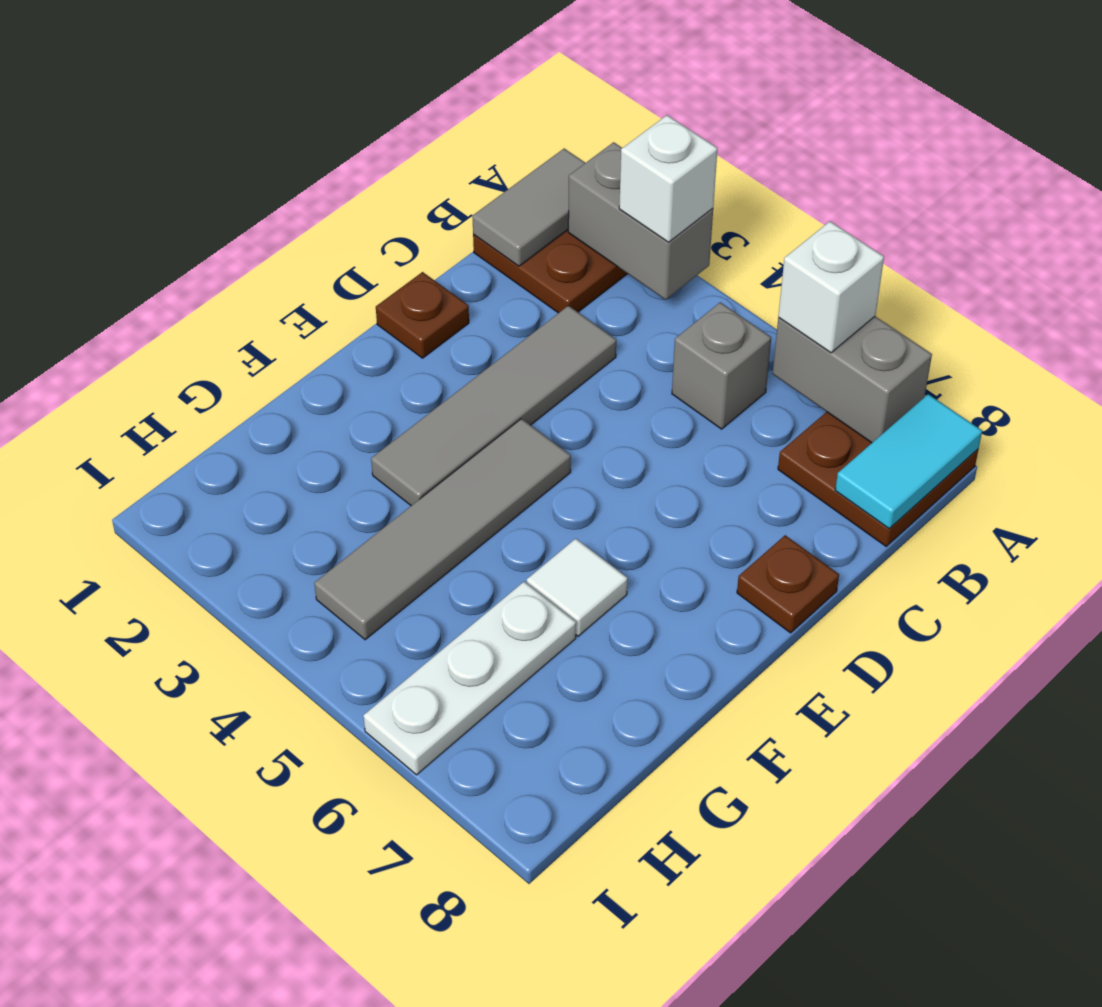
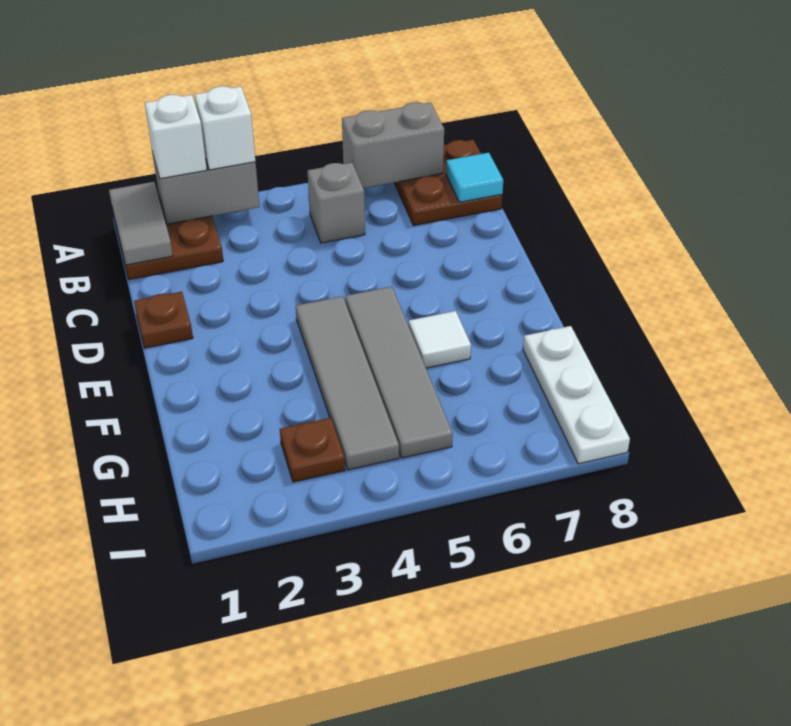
white 1x1 brick [778,221,884,353] -> white 1x1 brick moved to [145,95,207,179]
cyan 1x2 tile [835,394,982,529] -> cyan 1x1 tile [446,153,503,202]
grey 1x4 tile [371,306,616,506] -> grey 1x4 tile moved to [345,287,453,458]
brown 1x1 plate [737,535,839,633] -> brown 1x1 plate moved to [280,418,345,482]
white 1x3 plate [363,582,576,775] -> white 1x3 plate moved to [523,326,630,464]

